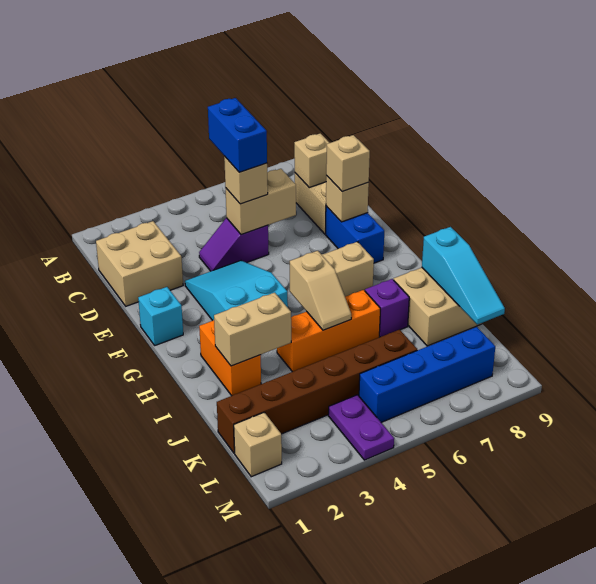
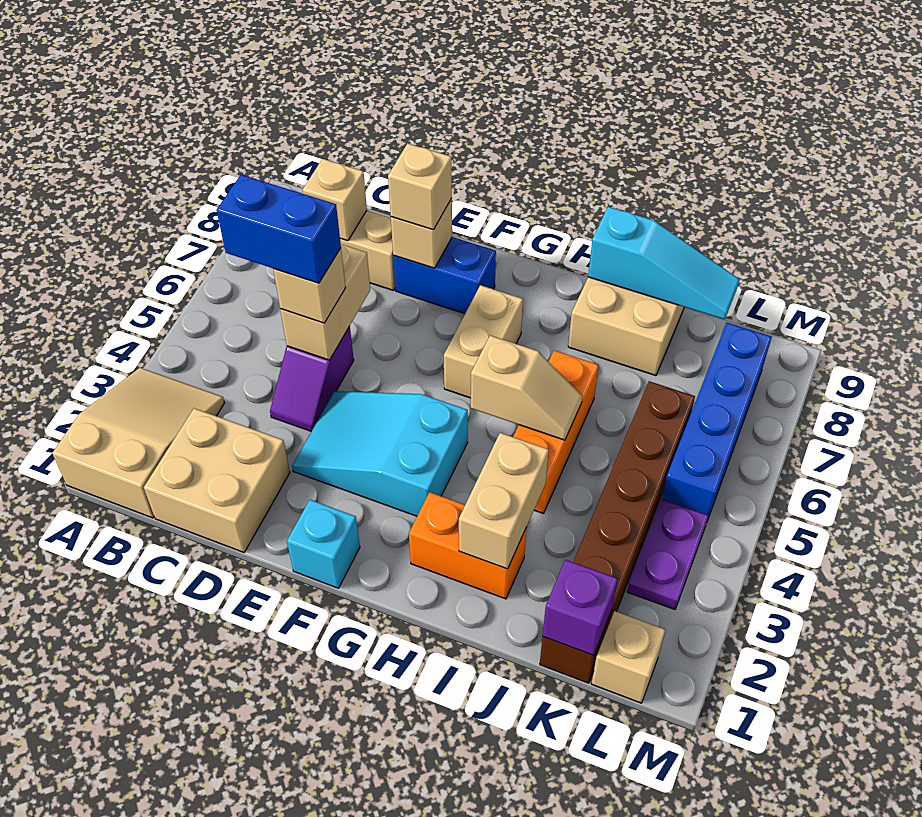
none -> tan 2x3 slope [52,368,224,518]
purple 1x1 brick [365,279,409,337] -> purple 1x1 brick moved to [543,560,618,656]
purple 1x2 plate [328,395,394,460] -> purple 1x2 plate turned to [627,499,709,609]

